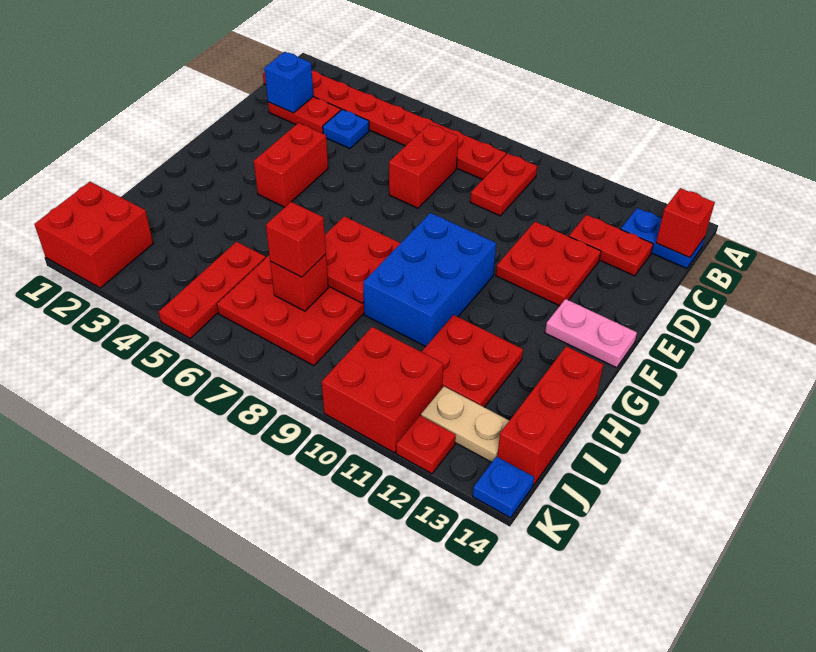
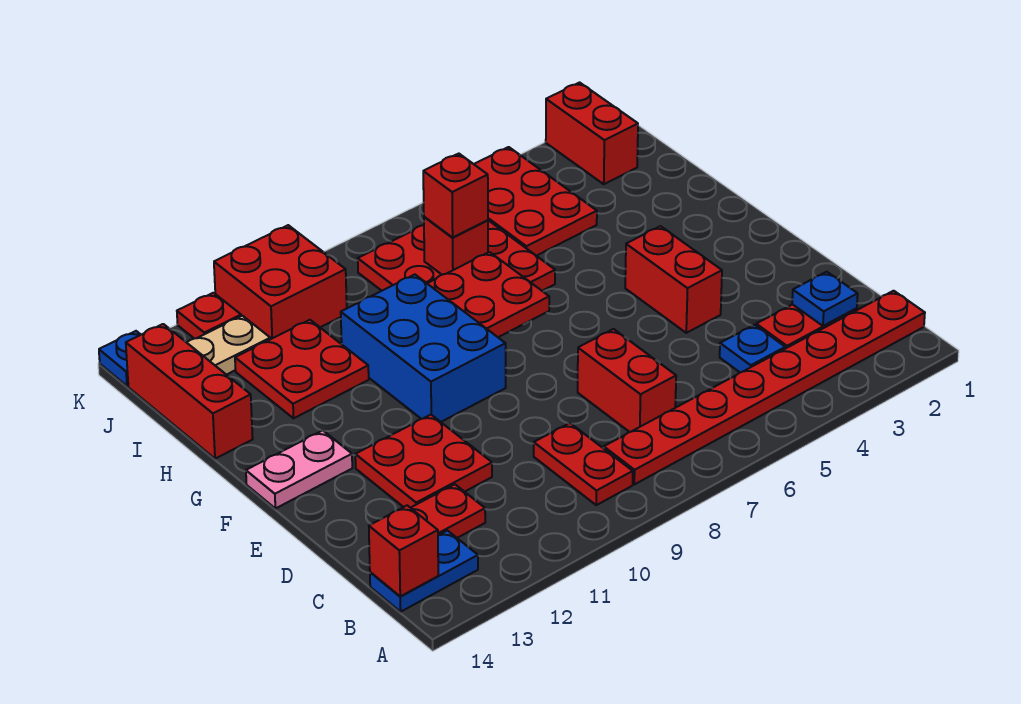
blue 1x1 brick [264,52,313,113] -> blue 1x1 plate [792,272,858,326]
red 1x3 plate [159,242,266,338] -> red 2x3 plate [474,147,597,256]
red 2x2 brick [34,182,153,288] -> red 1x2 brick [546,82,638,184]

